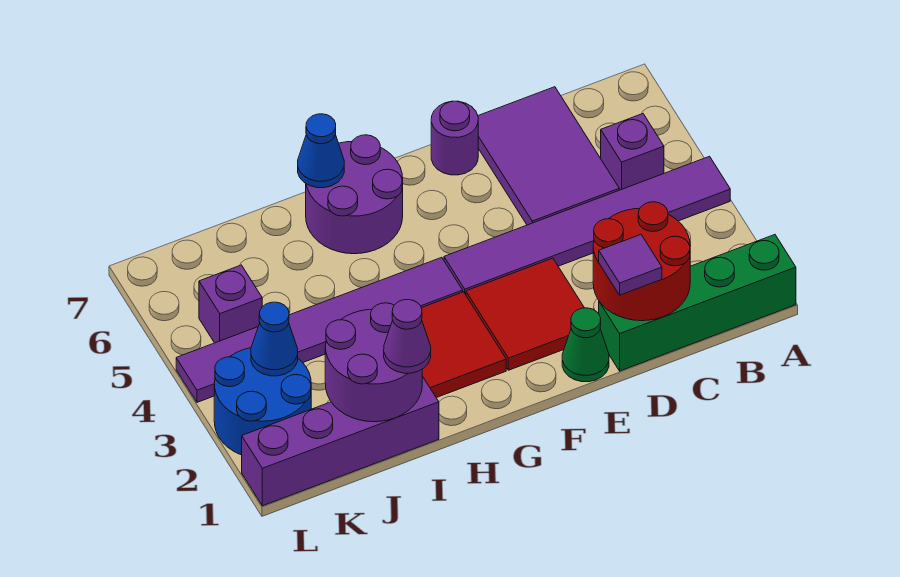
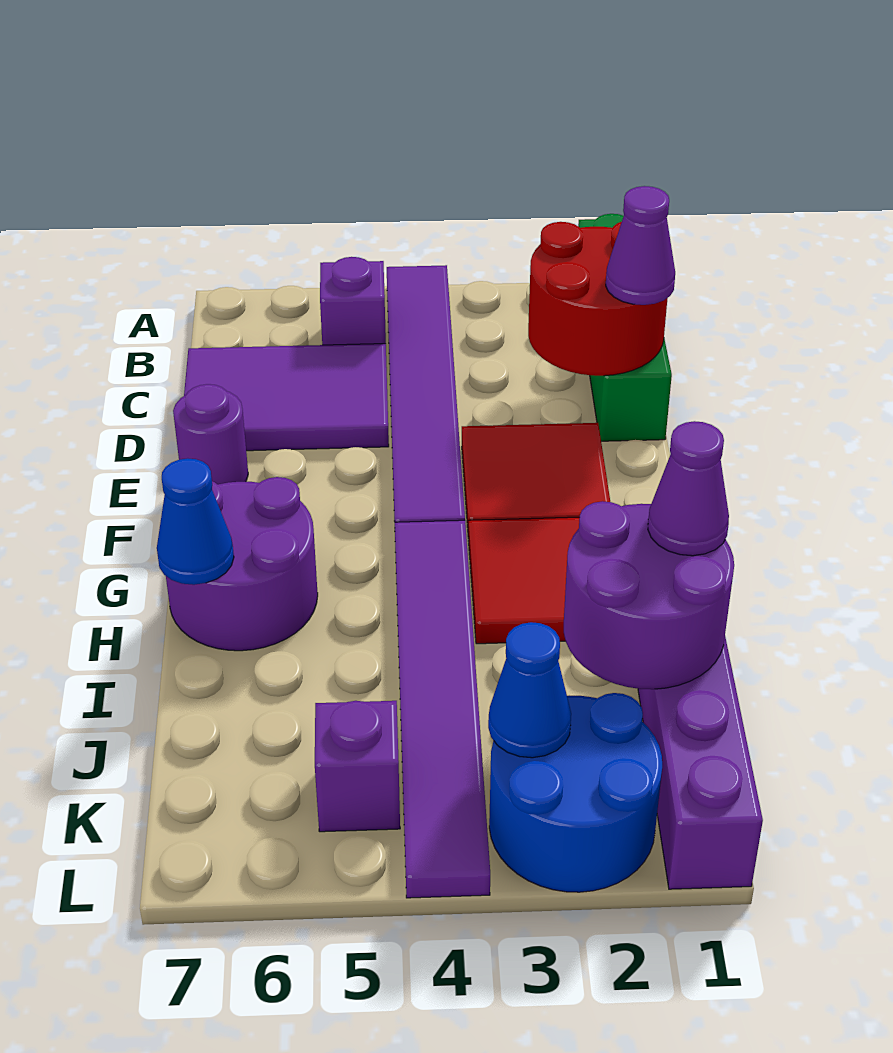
purple 1x1 tile [599,235,662,295] -> purple 1x1 cone [606,186,675,305]
green 1x1 cone [562,308,609,382] -> none

